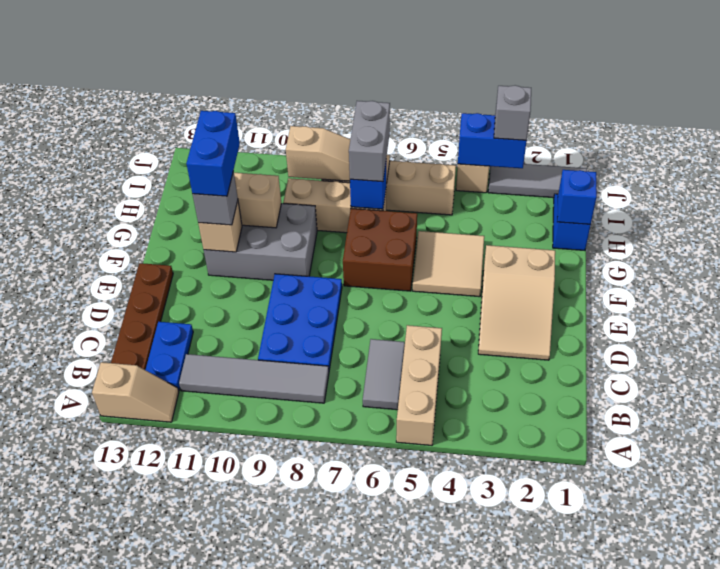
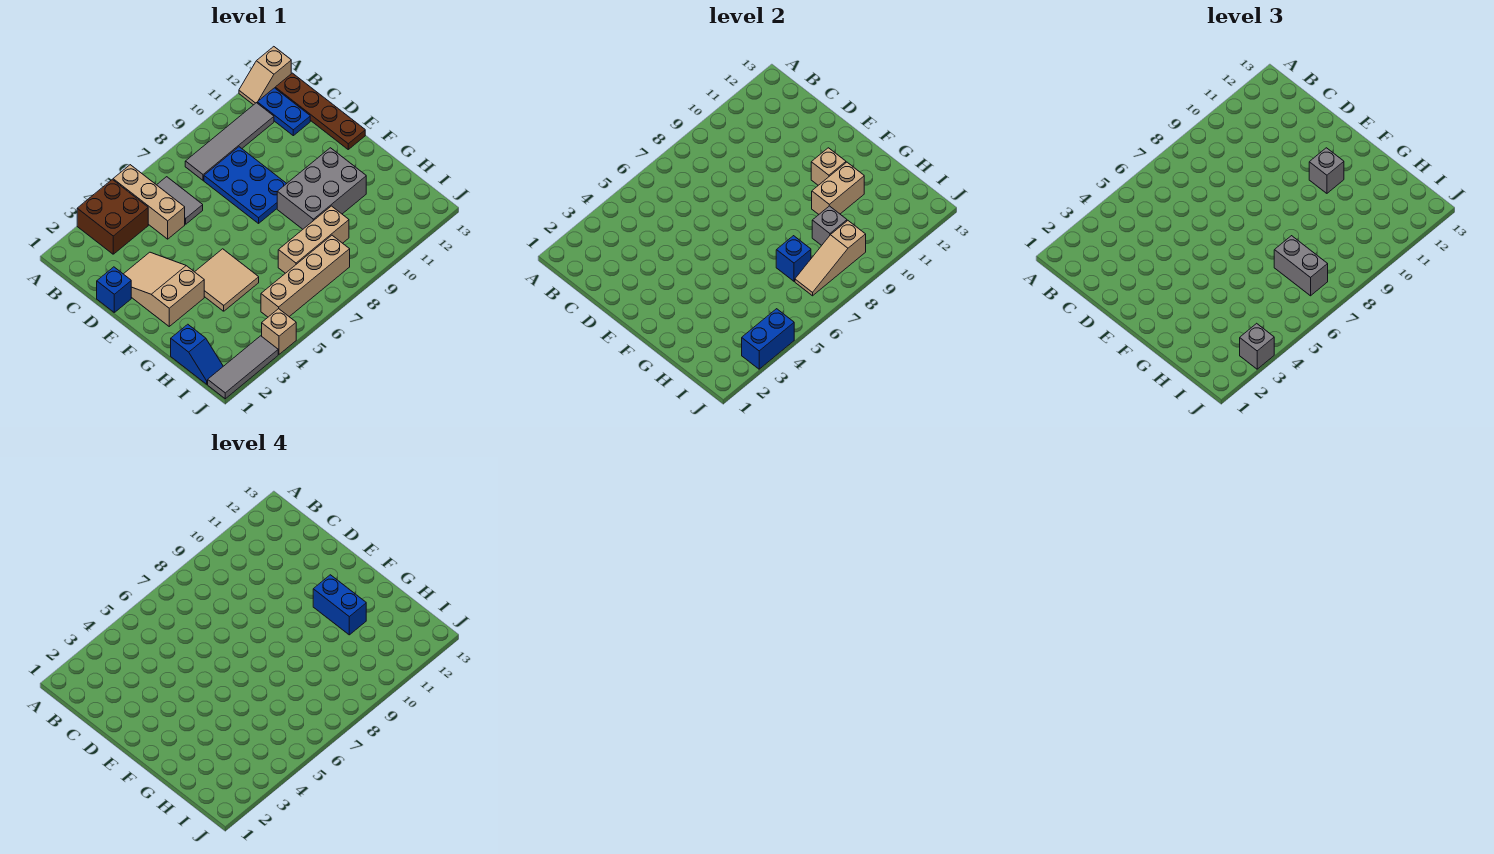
brown 2x2 brick [343,208,417,291] -> brown 2x2 brick moved to [77,179,148,254]
blue 1x1 brick [557,170,597,224] -> blue 1x1 brick moved to [97,267,131,312]
none -> grey 1x1 brick [812,206,847,245]

